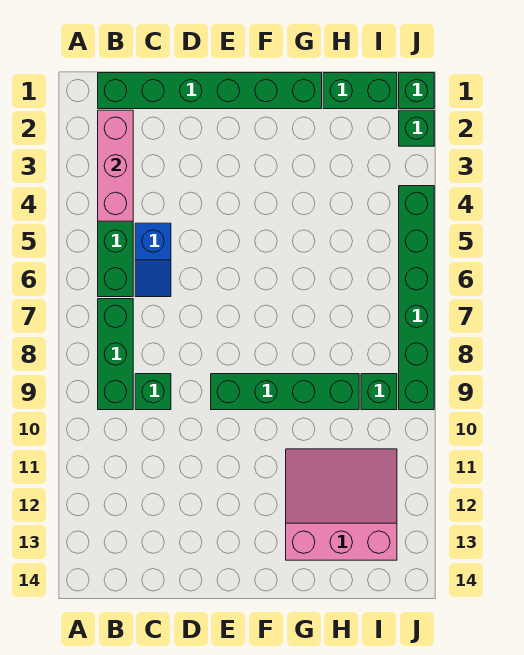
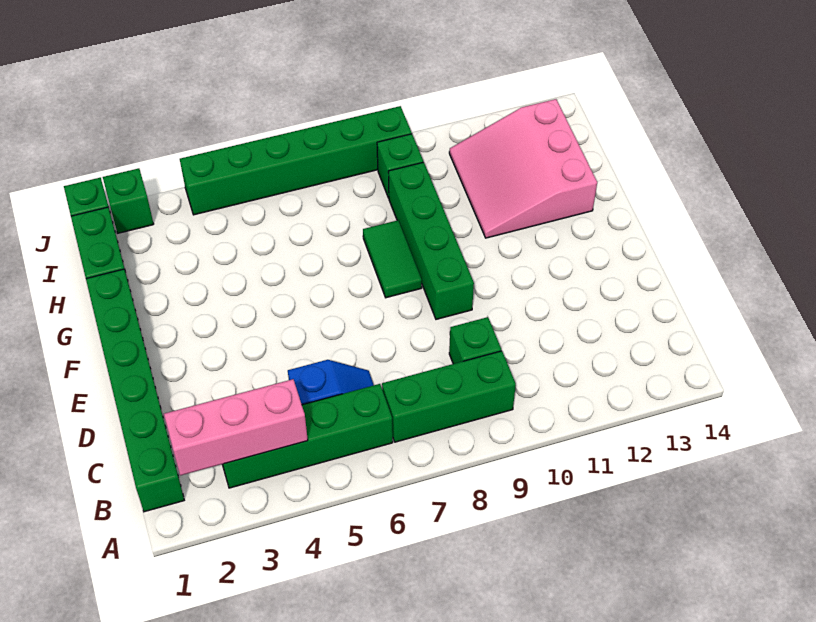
none -> green 1x2 tile [363,220,422,298]

